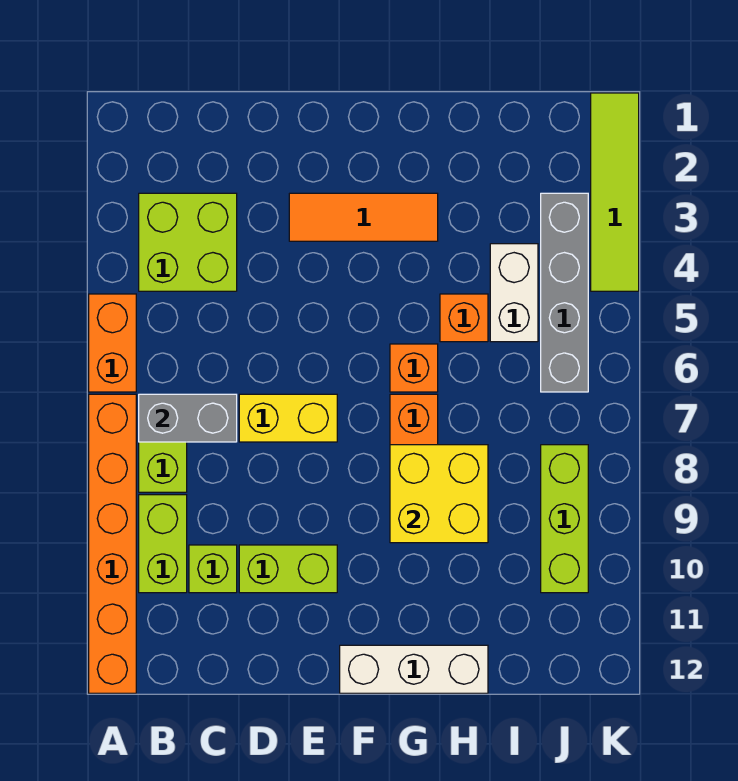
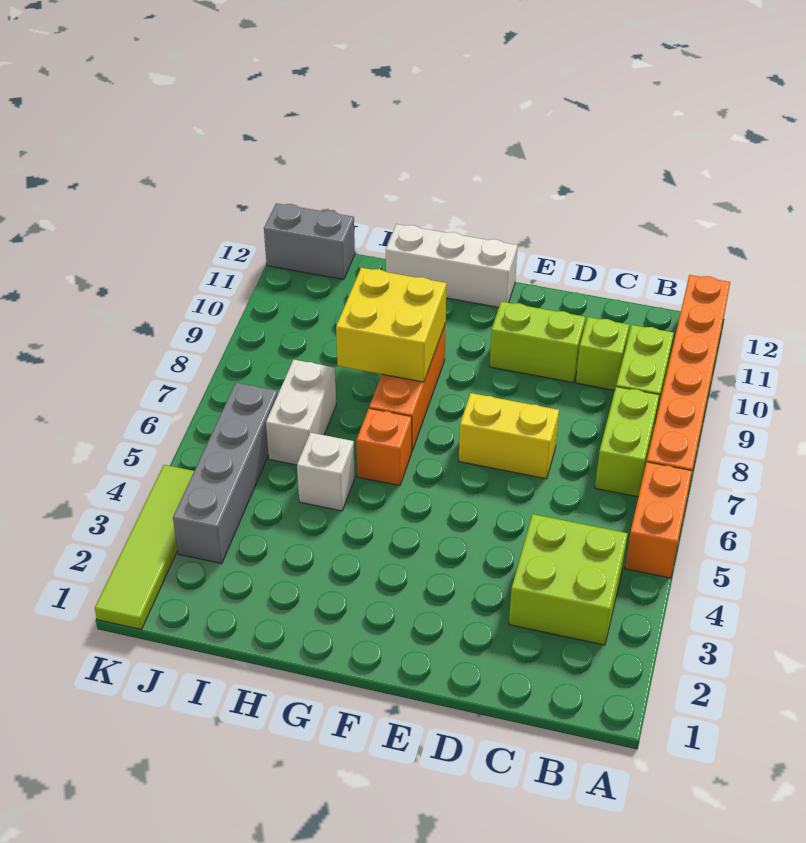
grey 1x2 brick [139,394,237,442] -> grey 1x2 brick moved to [264,203,355,279]
orange 1x3 tile [289,193,438,241] -> none
orange 1x1 brick [440,294,488,342] -> white 1x1 brick [297,433,355,511]
white 1x2 brick [490,244,538,342] -> white 1x2 brick moved to [266,360,336,465]
lime 1x3 brick [541,445,588,593] -> none

